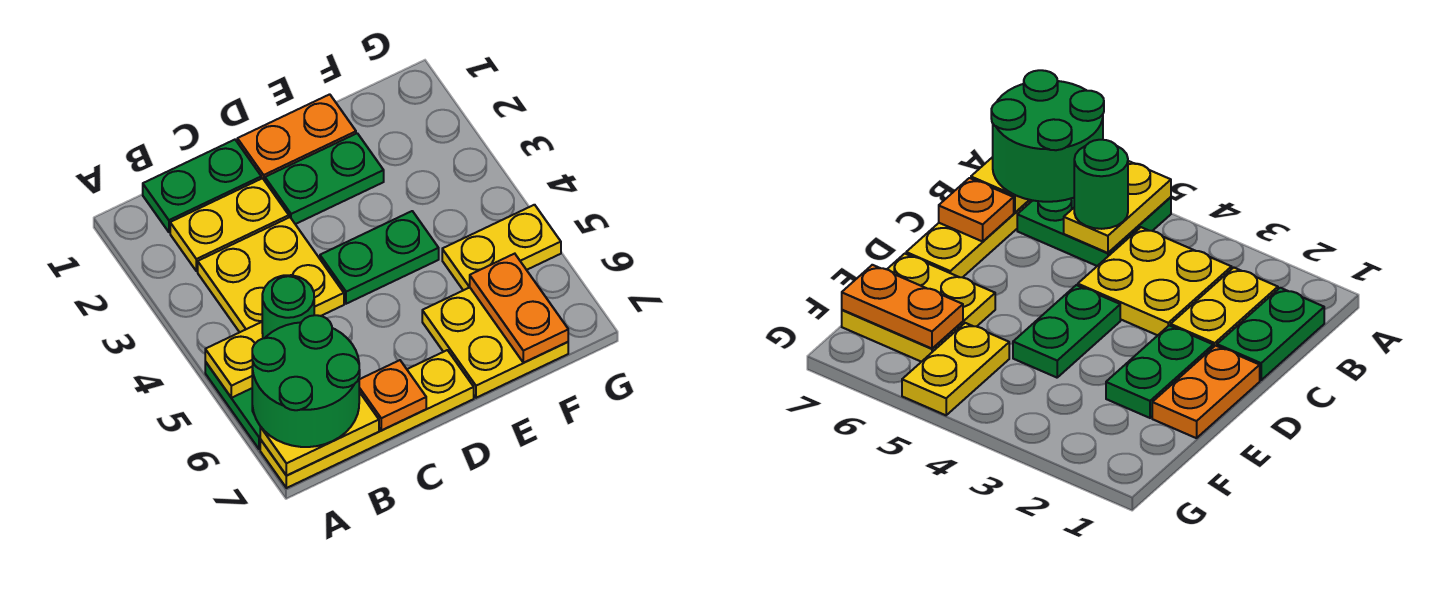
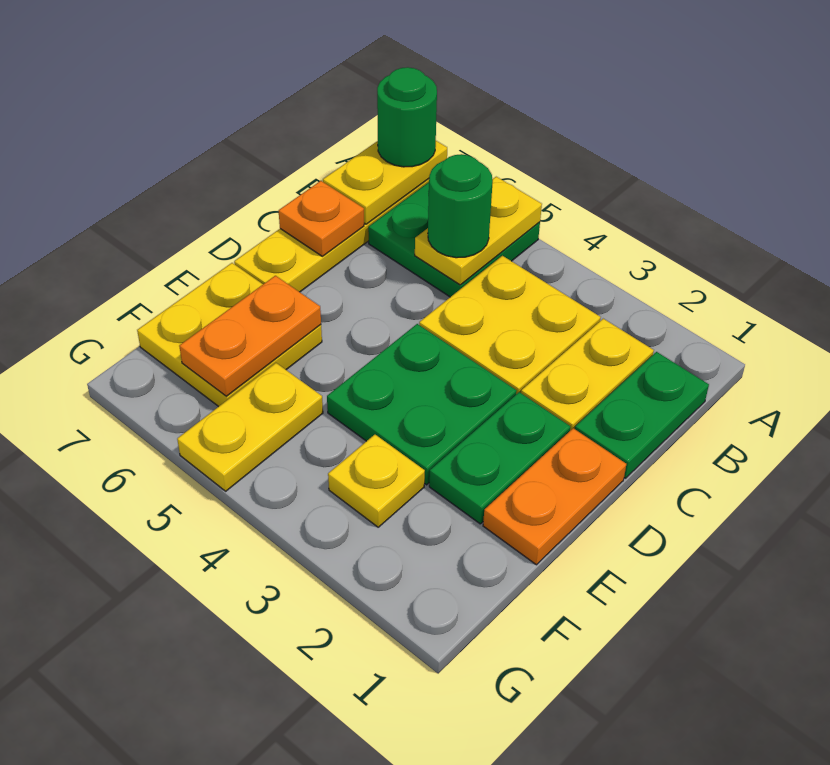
green 2x2 round brick [252,315,360,447] -> green 1x1 round brick [377,67,437,167]
green 1x2 plate [320,211,439,304] -> green 2x2 plate [327,324,517,485]
none -> yellow 1x1 plate [328,435,425,527]
orange 1x2 plate [470,254,568,363] -> orange 1x2 plate turned to [179,276,321,396]

